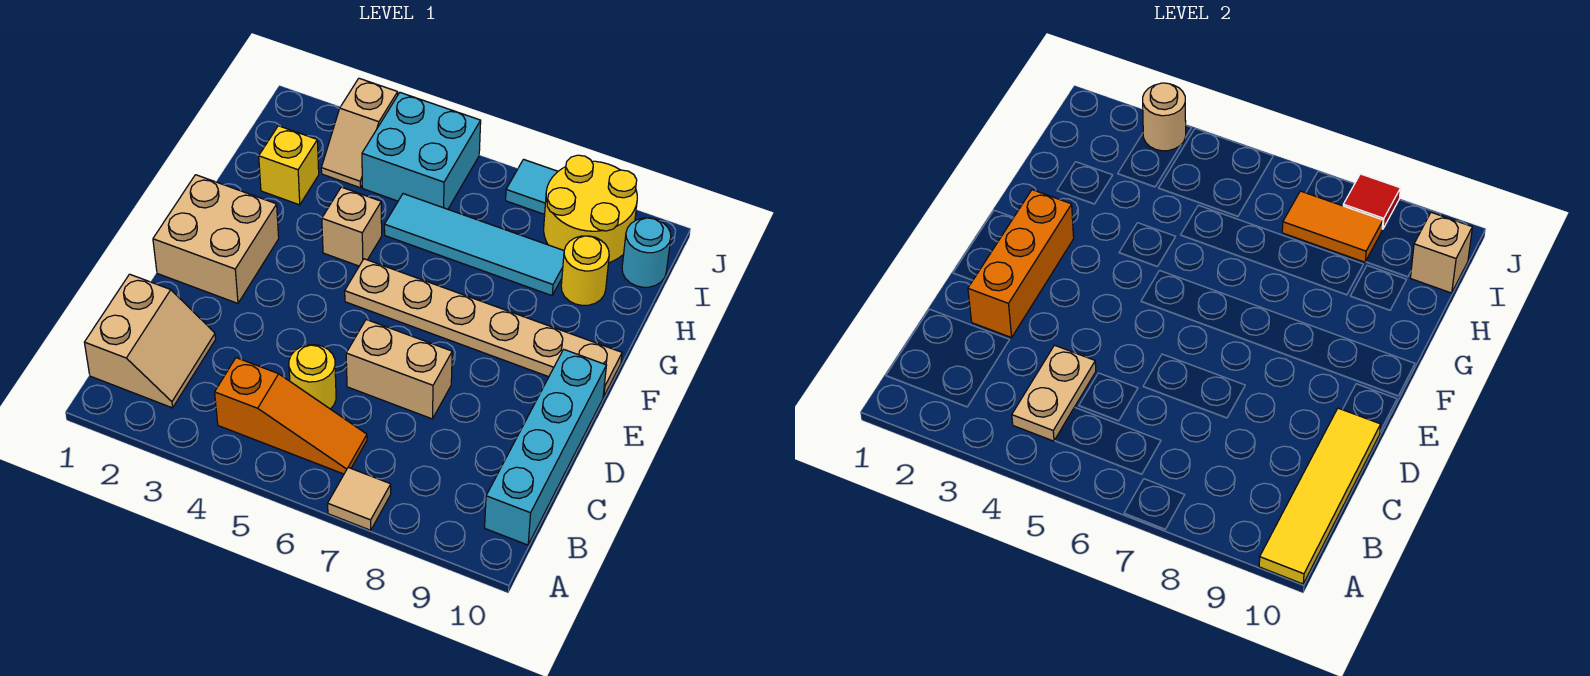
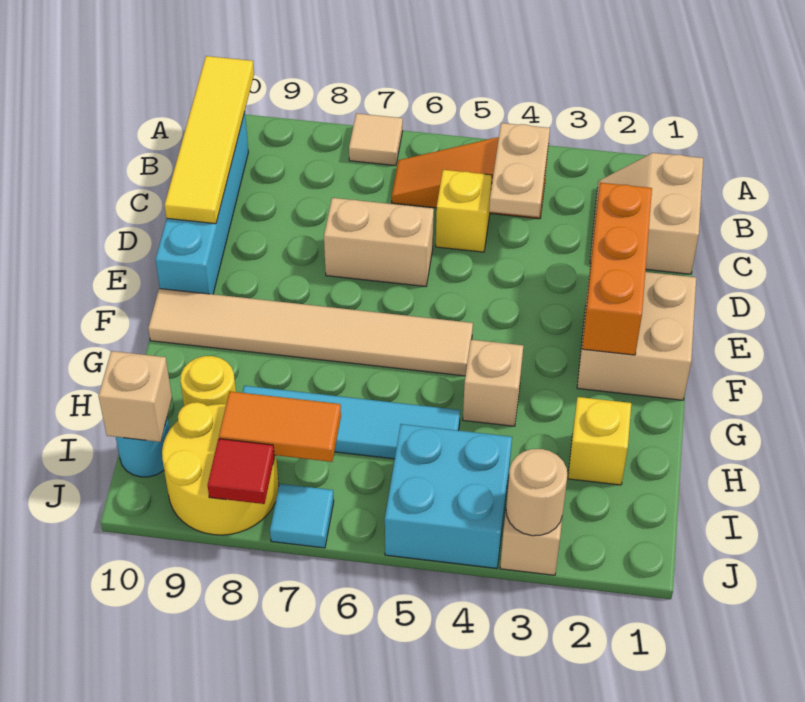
yellow 1x1 round brick [289,345,336,409] -> yellow 1x1 brick [436,170,492,252]
tan 1x6 plate [345,259,622,397] -> tan 1x6 tile [148,288,473,376]

